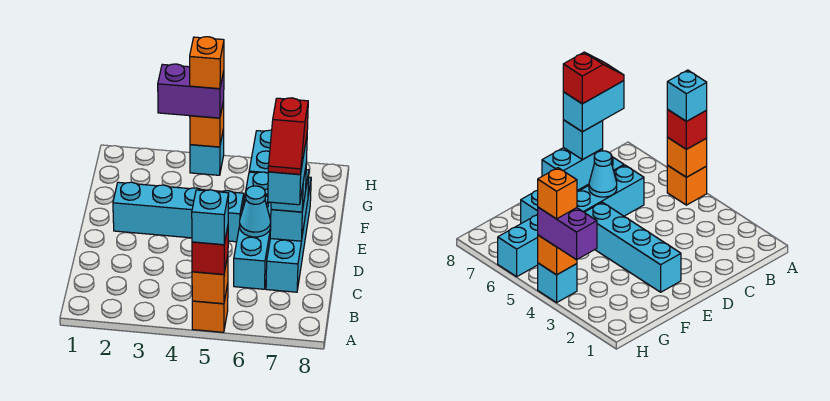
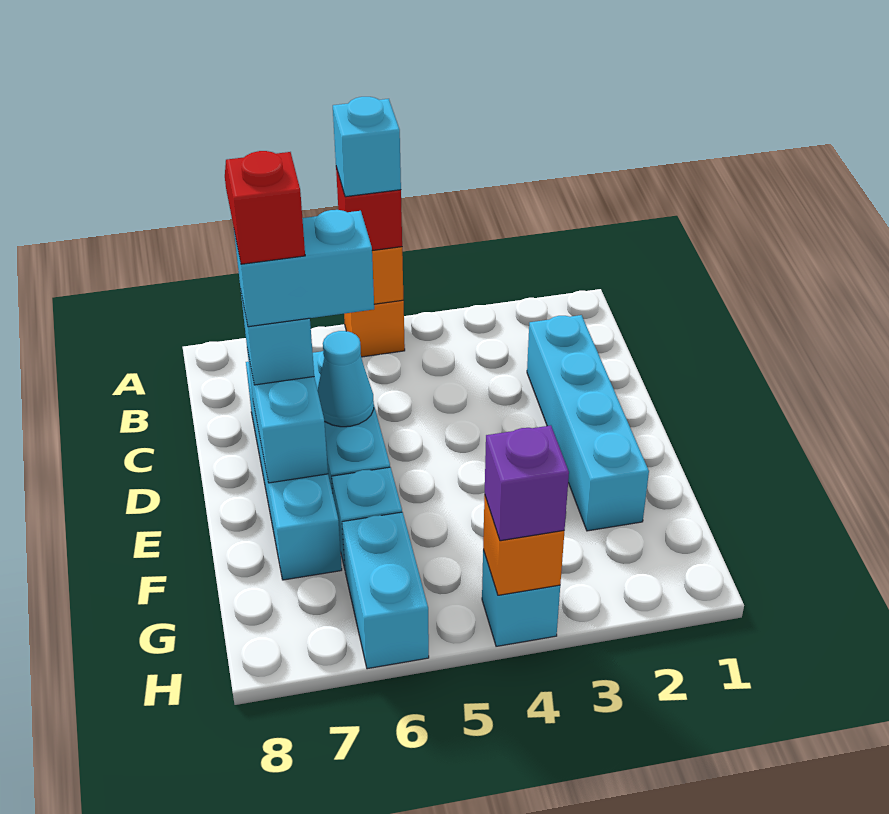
cyan 1x2 brick [268,137,307,205] -> cyan 1x2 brick turned to [234,210,374,327]
cyan 1x4 brick [113,182,244,242] -> cyan 1x4 brick turned to [527,315,649,531]
purple 1x2 brick [158,64,224,118] -> purple 1x1 brick [485,425,569,541]
orange 1x1 brick [190,37,224,89] -> none

